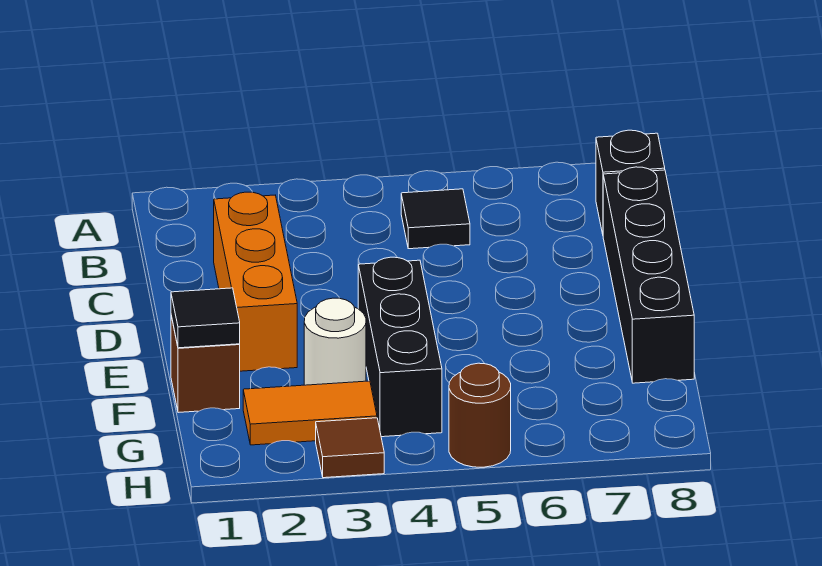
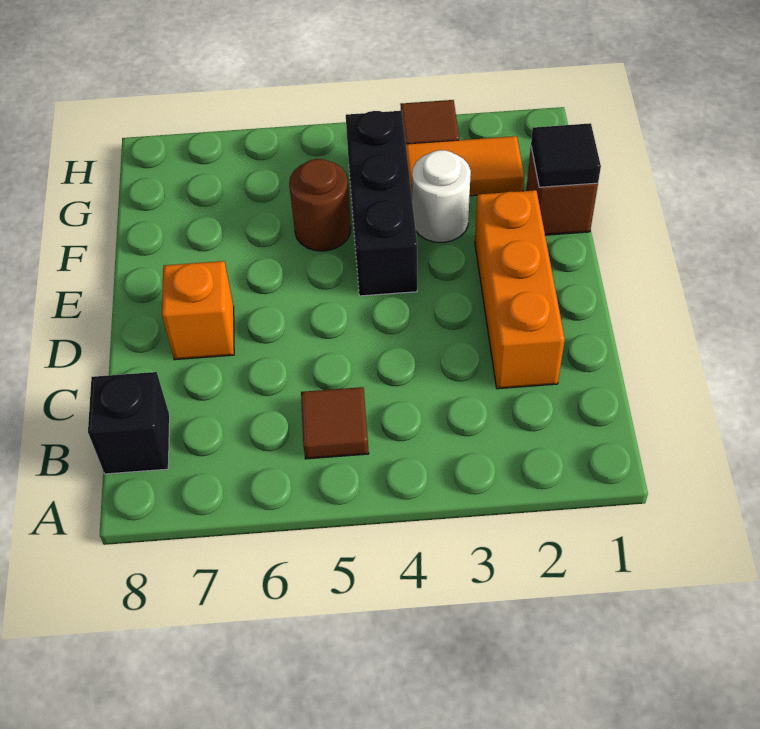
black 1x1 tile [401,189,470,249] -> brown 1x1 tile [301,387,369,459]
black 1x4 brick [603,167,694,383] -> none
none -> orange 1x1 brick [162,261,234,360]
brown 1x1 round brick [449,363,511,467] -> brown 1x1 round brick moved to [289,159,351,251]

